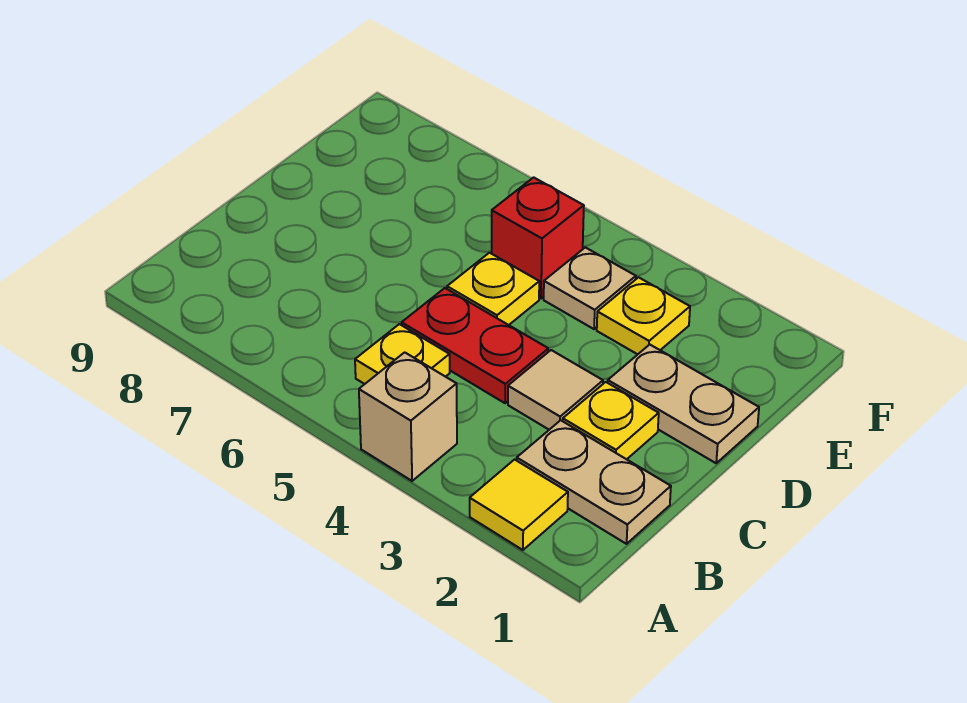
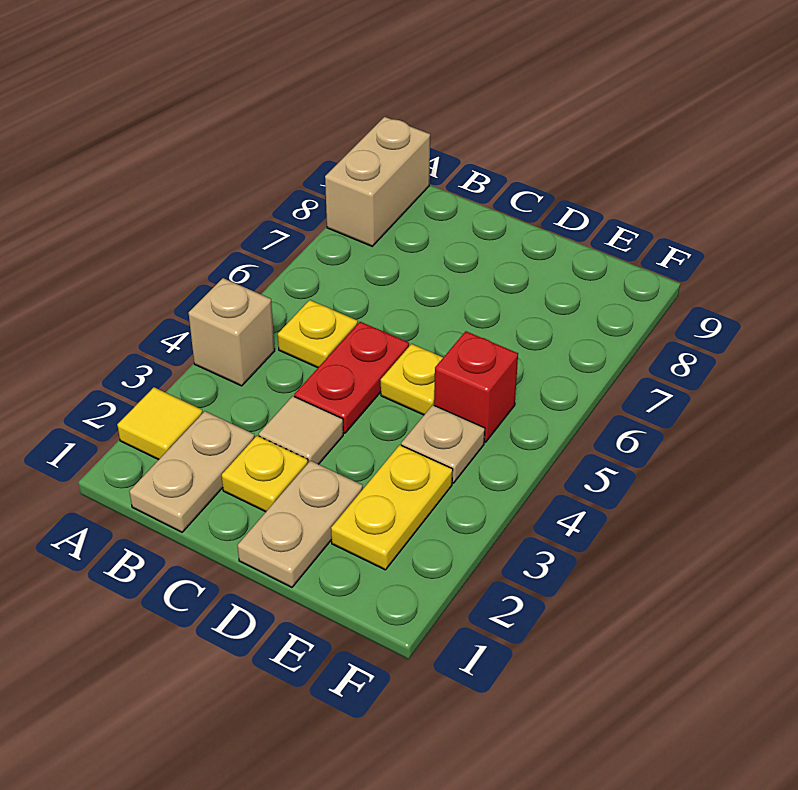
none -> tan 1x2 brick [325,117,430,246]
yellow 1x1 plate [597,277,690,354] -> yellow 1x2 plate [331,445,453,570]

